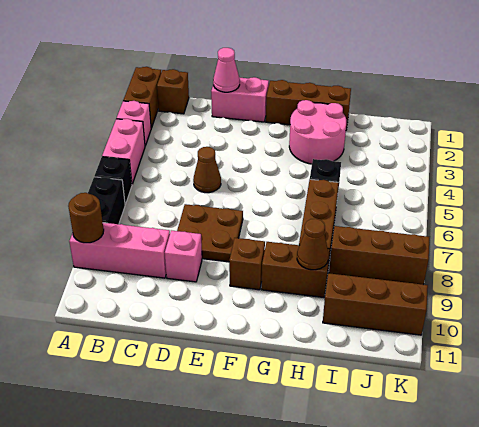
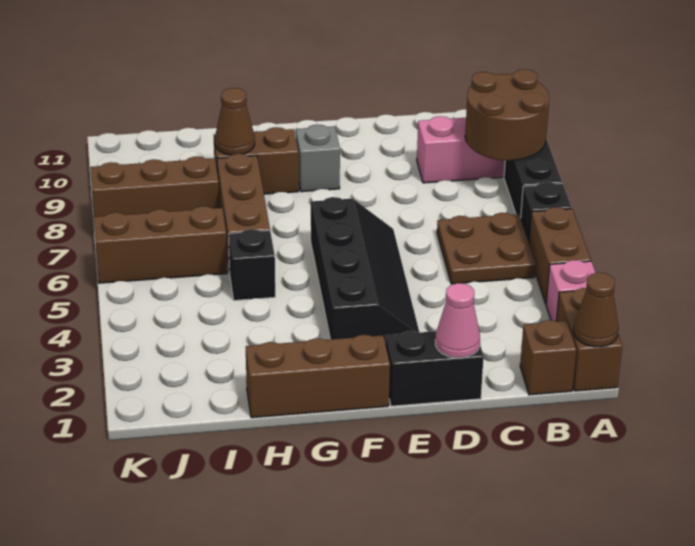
pink 1x2 brick [102,119,145,184] -> brown 1x2 brick [529,207,591,304]
brown 1x1 round brick [68,193,104,243] -> brown 2x2 round brick [465,69,549,161]
pink 1x2 brick [211,77,269,122] -> black 1x2 brick [385,331,484,406]
brown 1x1 cone [193,147,221,193] -> brown 1x1 cone moved to [573,273,619,347]
brown 2x2 plate [177,204,243,262] -> brown 2x2 plate moved to [437,213,536,284]
pink 1x1 brick [165,230,202,282] -> none
none -> black 2x4 slope [311,197,419,341]
brown 1x1 brick [229,238,265,290] -> grey 1x1 brick [296,124,340,192]
pink 2x2 round brick [289,100,346,164] -> none
brown 1x3 brick [323,273,428,335] -> brown 1x3 brick moved to [94,206,227,283]

